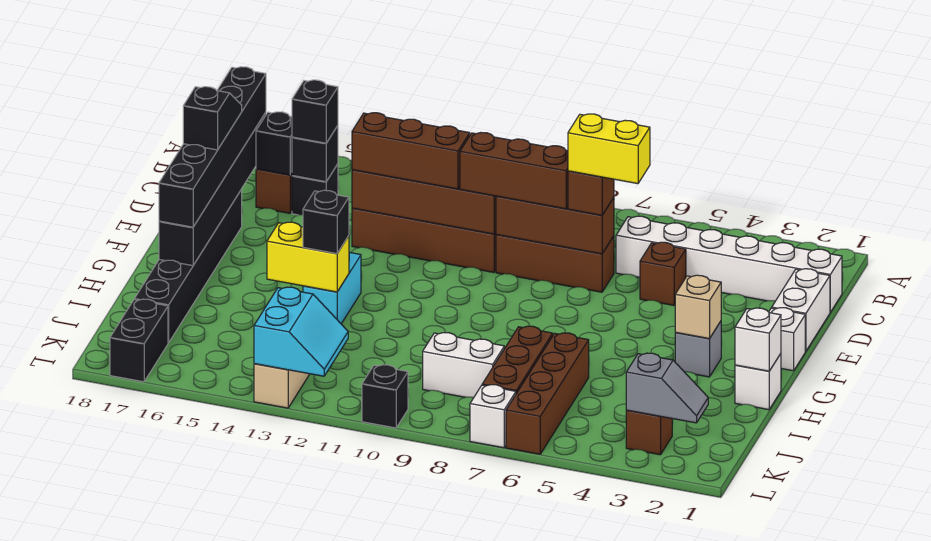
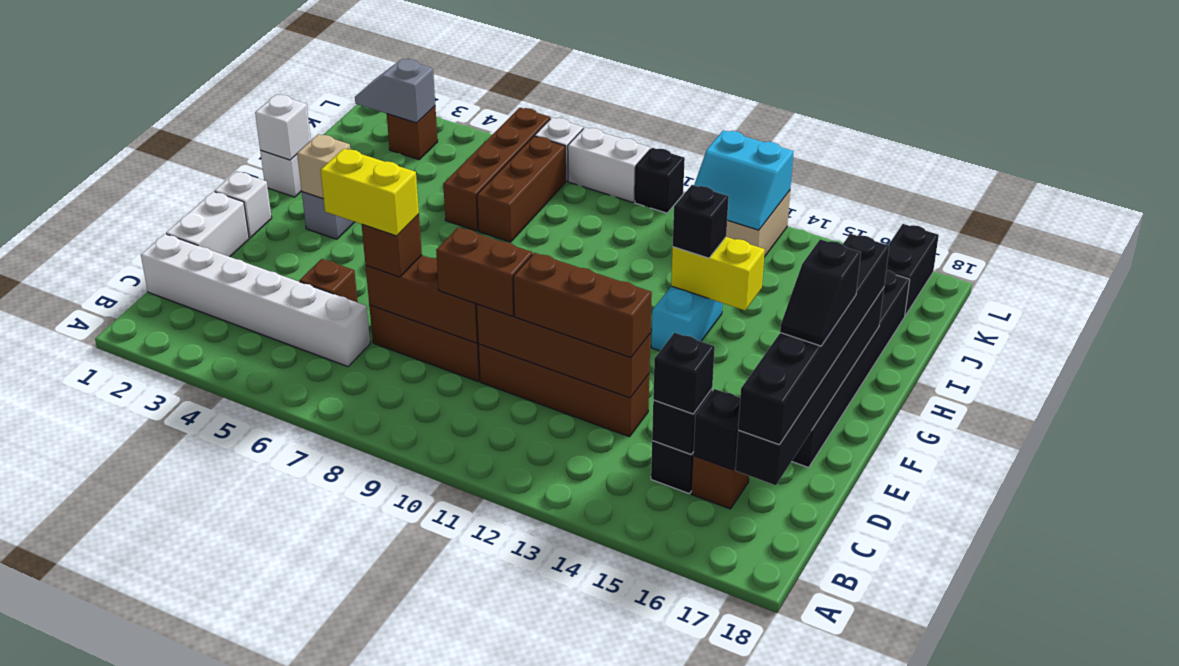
brown 1x3 brick [460,133,568,209] -> brown 1x2 brick [436,227,532,316]
white 1x2 brick [423,333,504,397] -> white 1x2 brick moved to [568,127,650,202]
cyan 2x2 slope [254,287,348,376] -> cyan 2x2 slope turned to [694,130,794,230]

